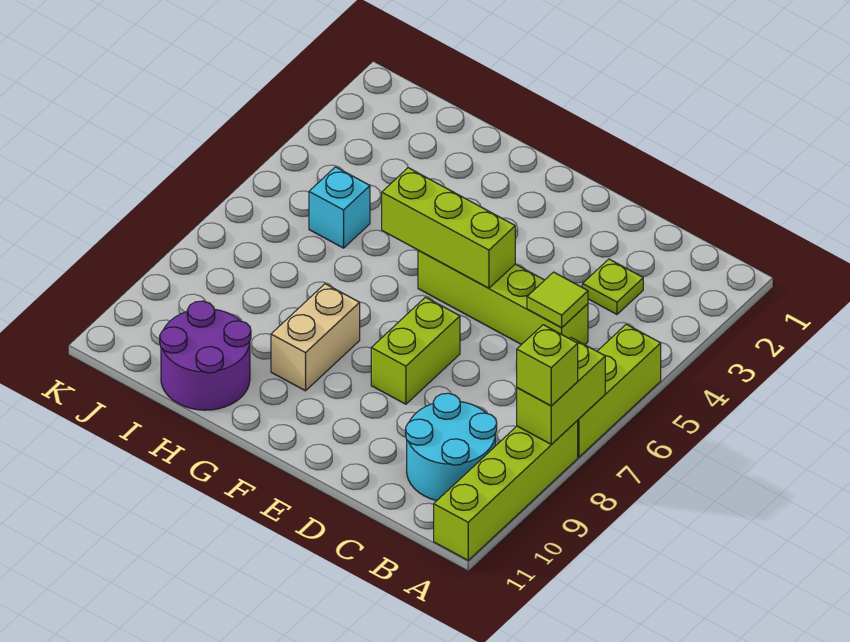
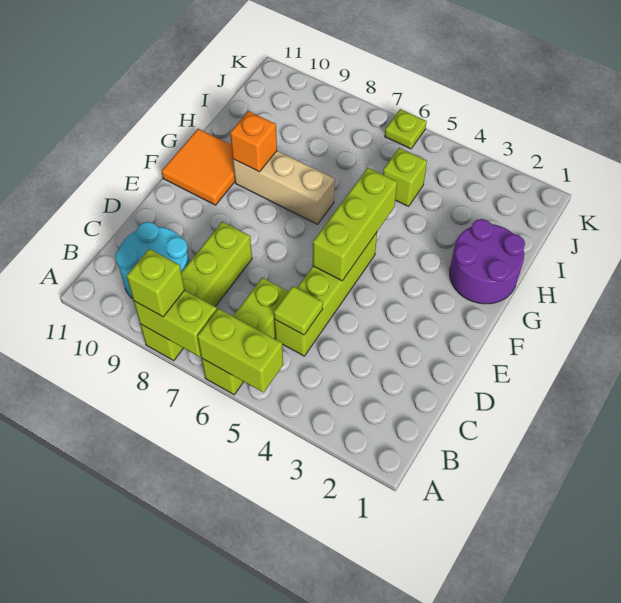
lime 1x3 brick [577,324,661,457] -> lime 1x3 brick turned to [201,278,288,395]
lime 1x4 brick [434,421,578,560] -> lime 1x4 brick turned to [140,222,252,361]
lime 1x1 plate [582,259,643,314] -> lime 1x1 plate moved to [385,109,427,149]
lime 1x2 brick [371,297,460,404] -> lime 1x2 brick moved to [197,309,283,392]
none -> orange 2x2 tile [162,129,235,205]
tan 1x2 brick [271,284,360,391] -> tan 1x3 brick [233,151,335,224]
none -> orange 1x1 brick [230,111,277,172]
purple 2x2 round brick [160,301,251,410] -> purple 2x2 round brick moved to [450,219,525,304]
cyan 1x1 brick [309,167,370,248] -> lime 1x1 brick [383,148,427,206]

